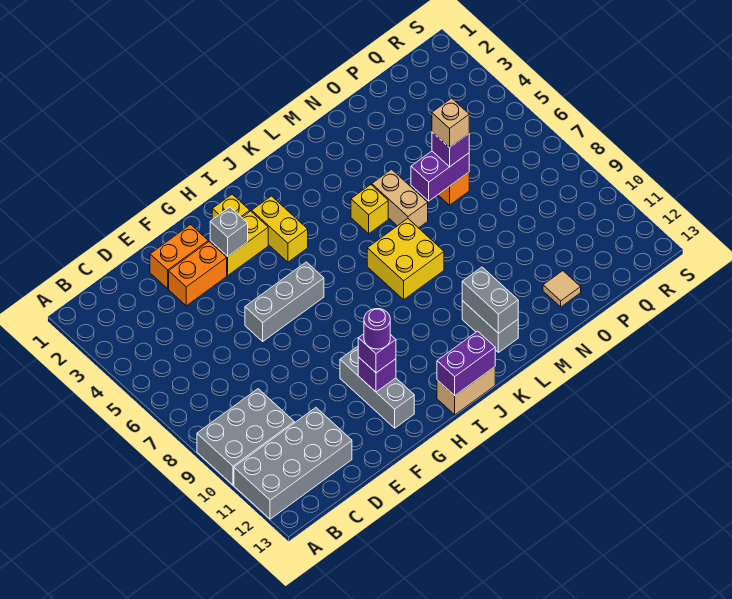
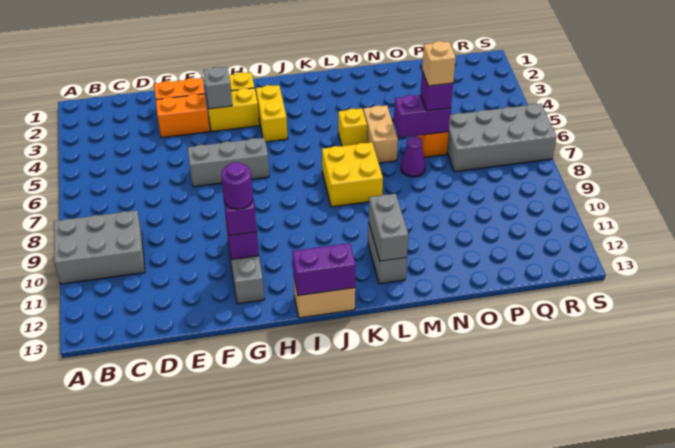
grey 2x4 brick [234,408,352,519] -> grey 2x4 brick moved to [447,104,557,172]
none -> purple 1x1 cone [401,136,425,177]
tan 1x1 tile [543,271,581,307] -> none

